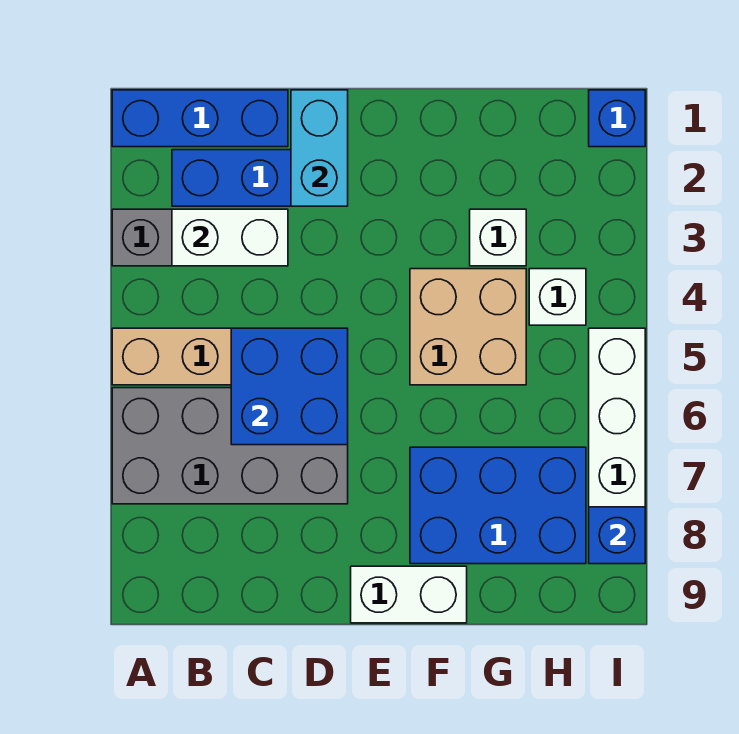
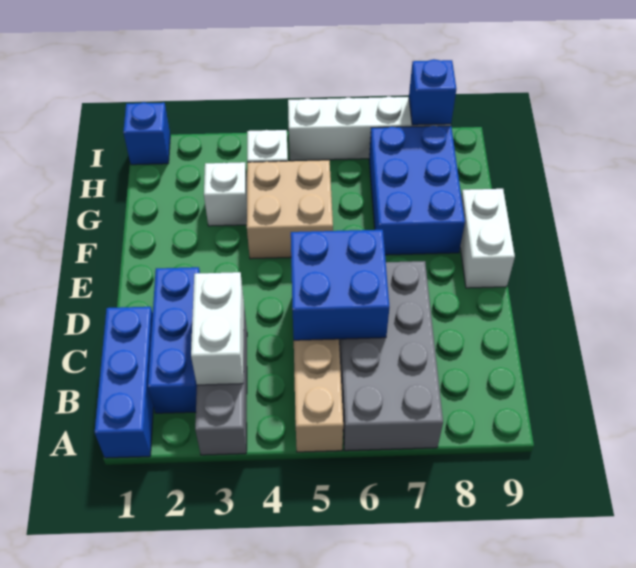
cyan 1x2 brick [291,90,348,206] -> none

